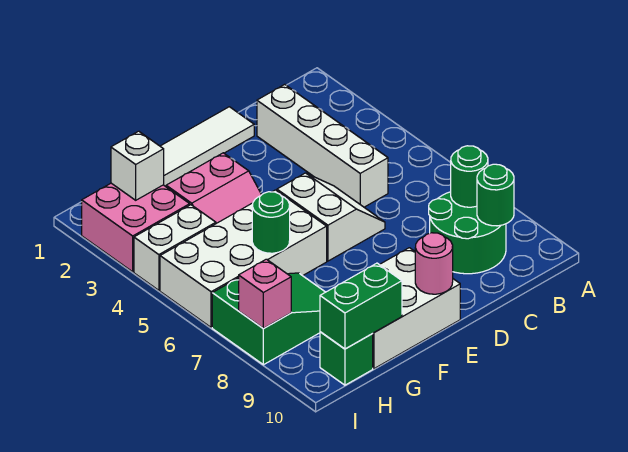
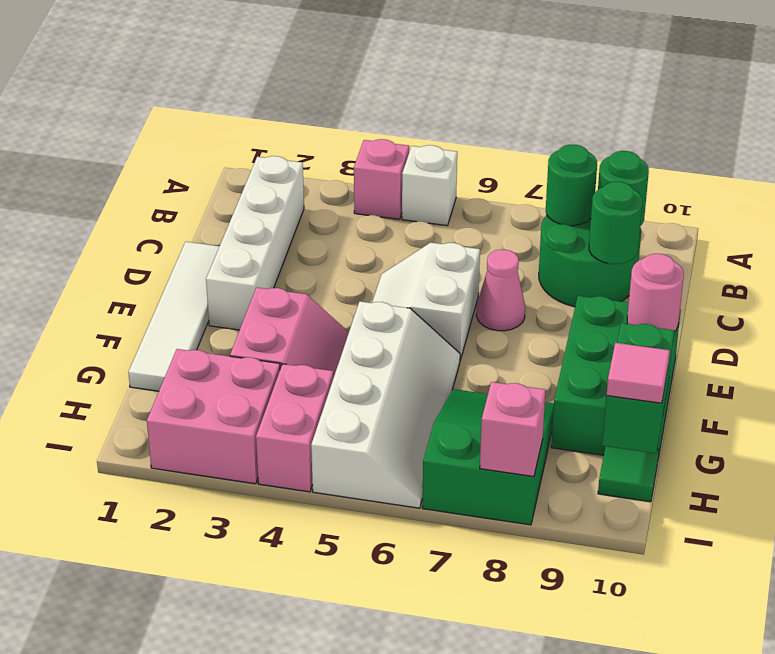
none -> pink 1x1 brick [354,139,409,219]
white 1x4 brick [257,84,388,207] -> white 1x4 brick turned to [206,156,304,330]
white 2x2 slope [277,173,385,261] -> white 2x2 slope turned to [372,243,480,360]
none -> pink 1x1 cone [476,250,525,331]
white 2x3 brick [373,248,460,369] -> green 2x3 brick [551,296,681,458]
white 2x4 brick [160,190,327,328] -> white 2x4 slope [311,301,460,508]
green 1x1 round brick [252,192,290,253] -> green 1x1 round brick moved to [589,182,642,264]
white 1x1 brick [111,131,164,200] -> white 1x1 brick moved to [402,145,457,226]
white 1x2 brick [134,205,216,290] -> pink 1x2 brick [256,364,333,492]
green 1x1 brick [320,332,373,385] -> green 1x1 tile [598,446,659,502]
none -> pink 1x1 tile [606,343,670,403]

